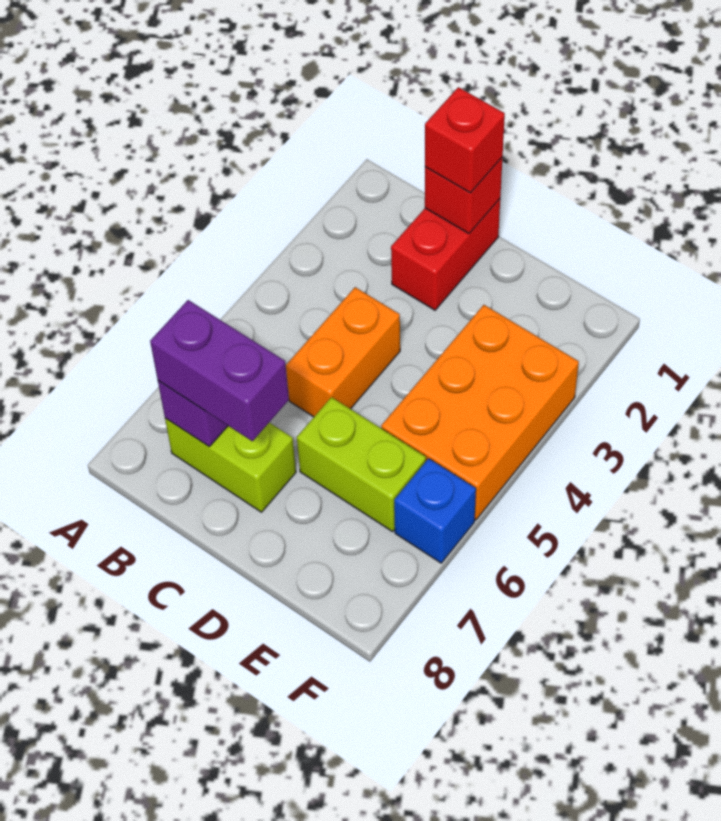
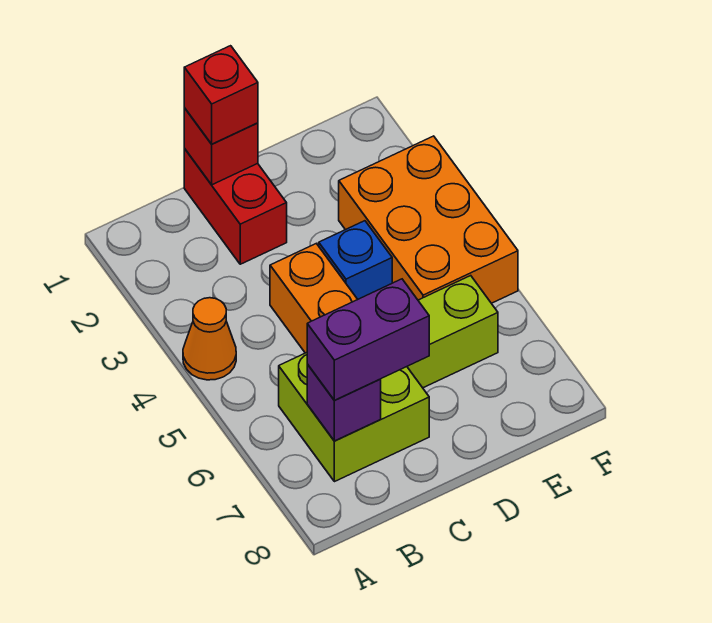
none -> orange 1x1 cone [183,298,236,380]
lime 1x2 brick [165,418,296,512] -> lime 2x2 brick [279,353,429,482]
blue 1x1 brick [394,458,476,563] -> blue 1x1 brick moved to [319,221,392,299]

